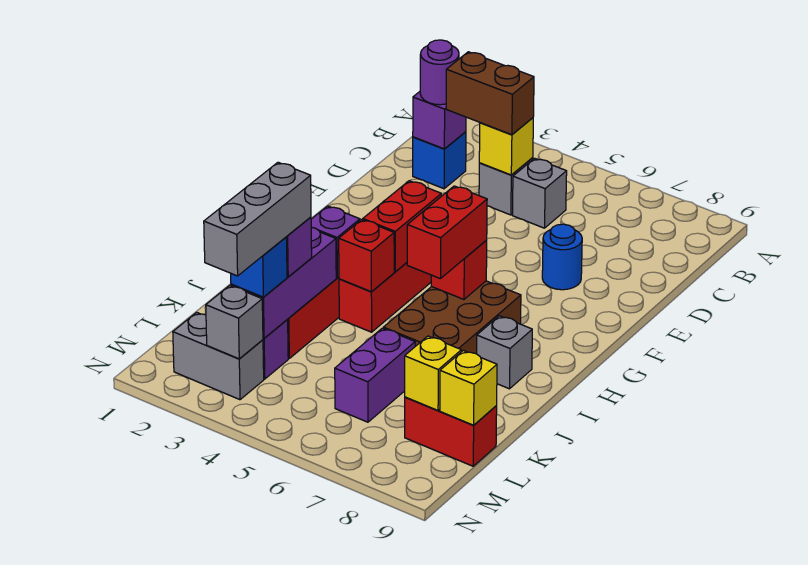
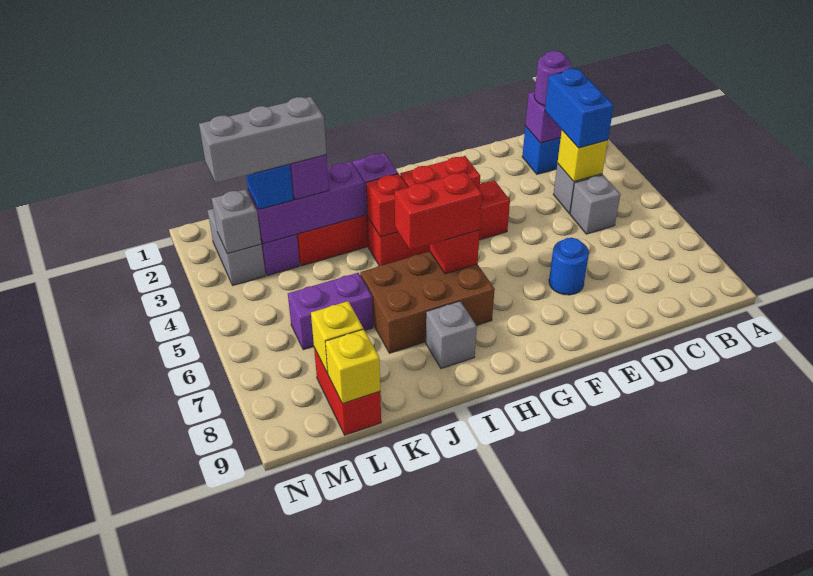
brown 1x2 brick [446,52,534,135] -> blue 1x2 brick [545,69,614,148]

